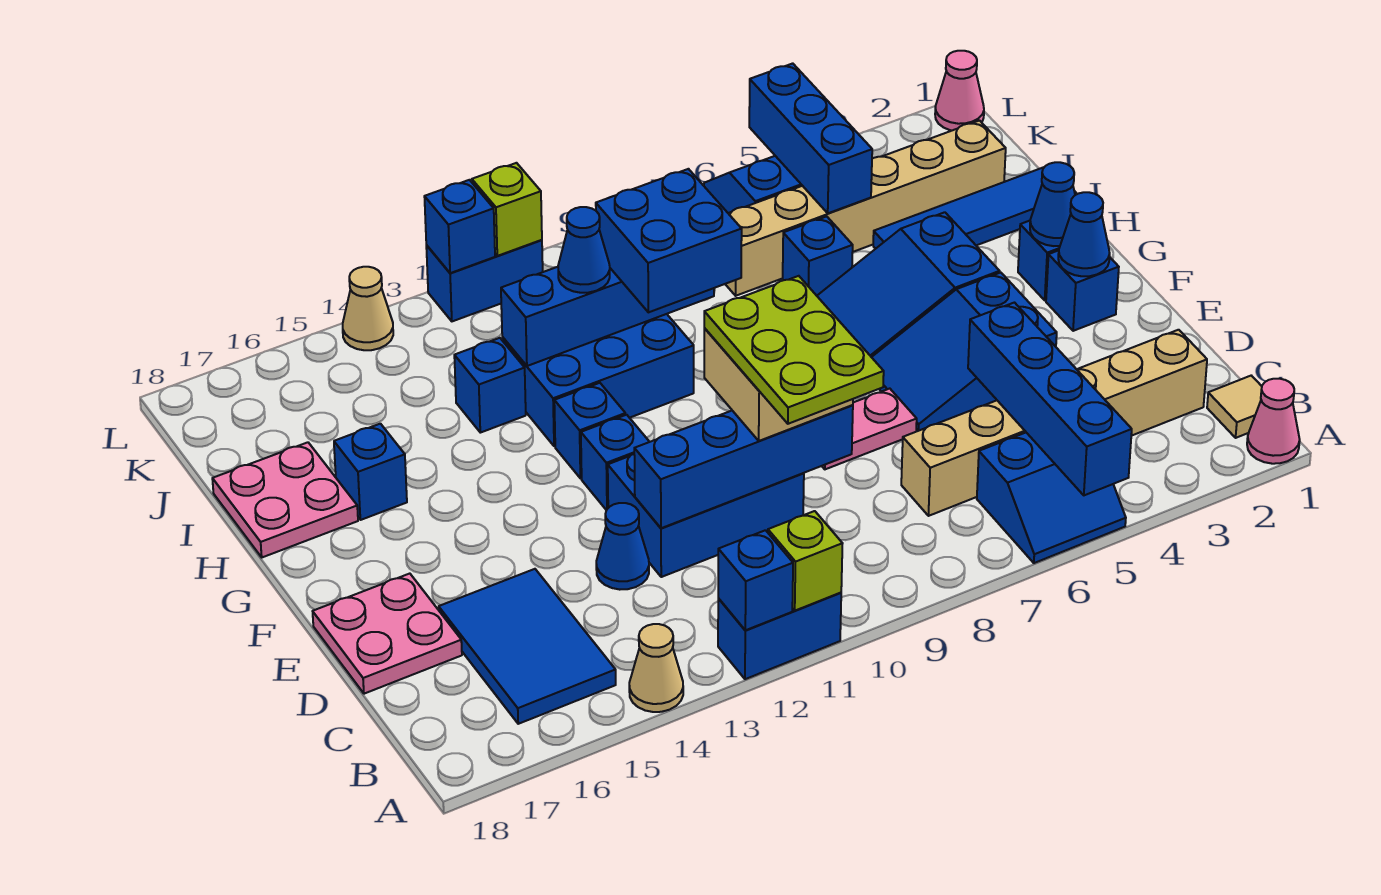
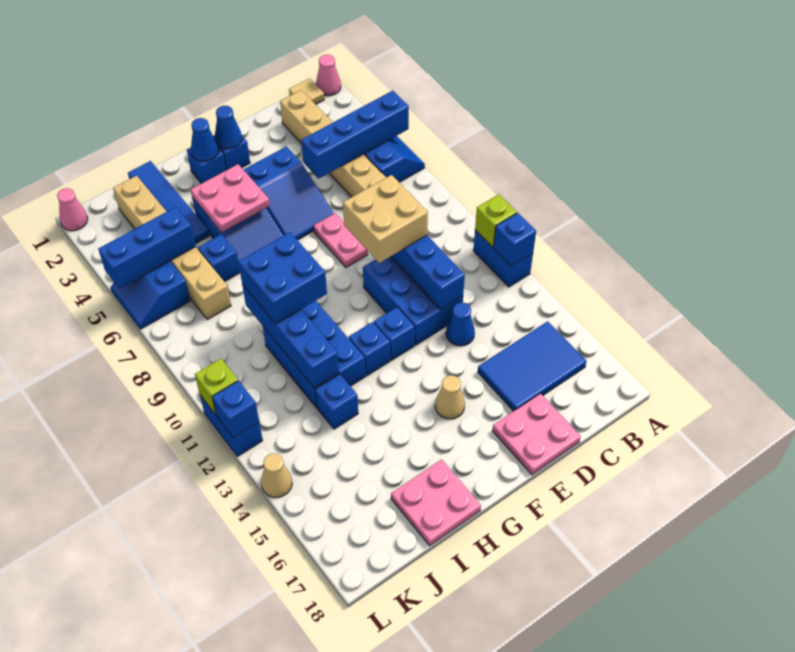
tan 1x1 cone [629,624,683,712] -> tan 1x1 cone moved to [435,375,465,419]
lime 2x3 plate [704,276,884,424] -> none
none -> pink 2x2 plate [191,164,270,232]
blue 1x1 brick [334,424,407,520] -> none
blue 1x1 cone [558,207,610,293] -> none

